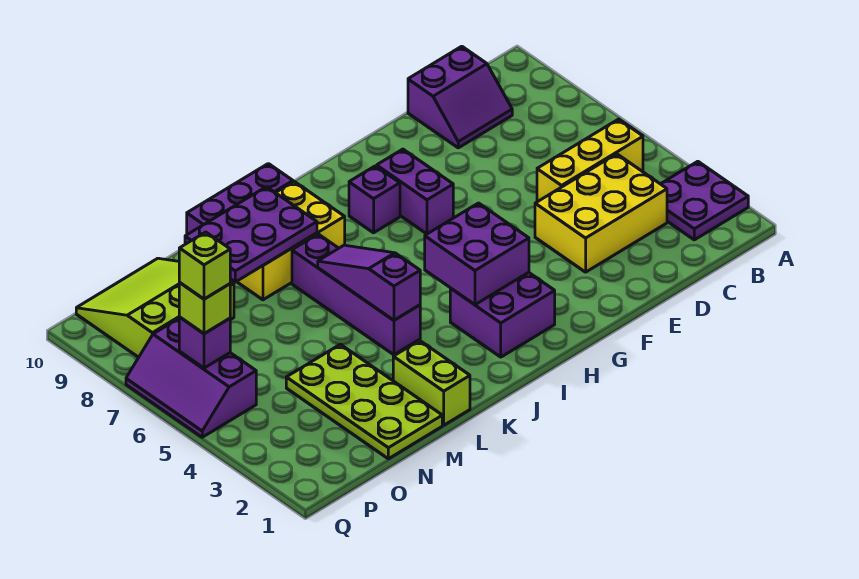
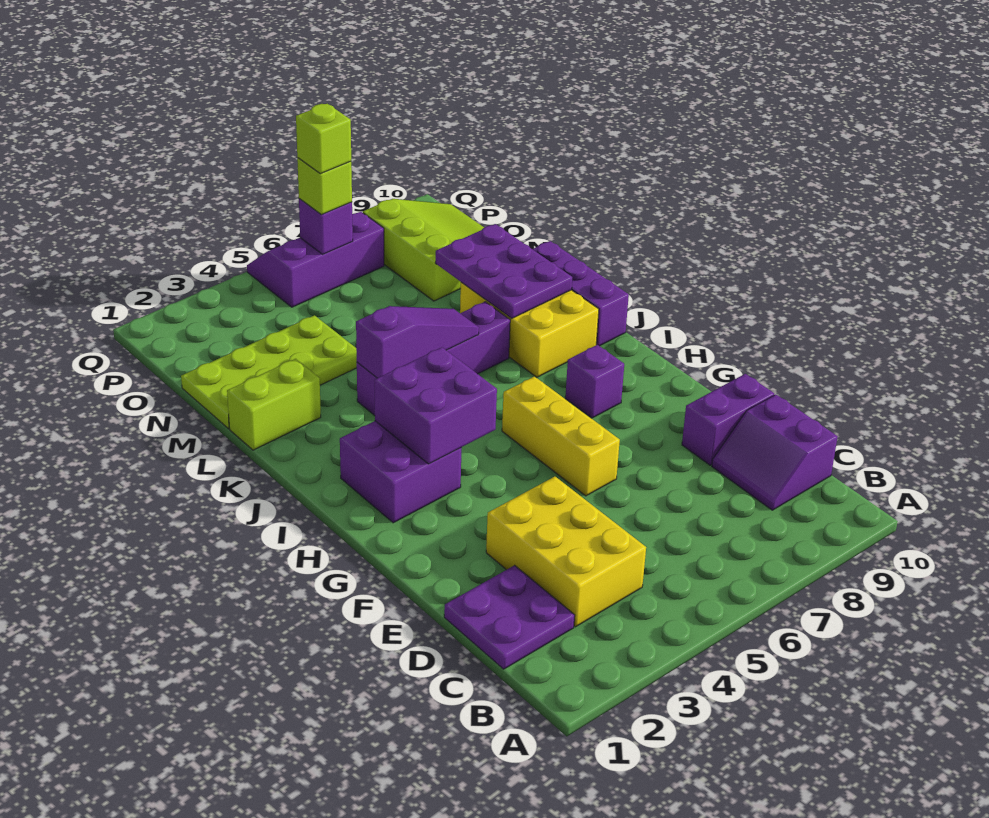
purple 2x2 plate [661,161,748,240] -> purple 2x2 plate moved to [444,565,575,669]
yellow 1x3 brick [537,119,643,202] -> yellow 1x3 brick moved to [502,376,620,496]
purple 1x2 brick [377,149,453,234] -> purple 1x2 brick moved to [682,374,774,465]

